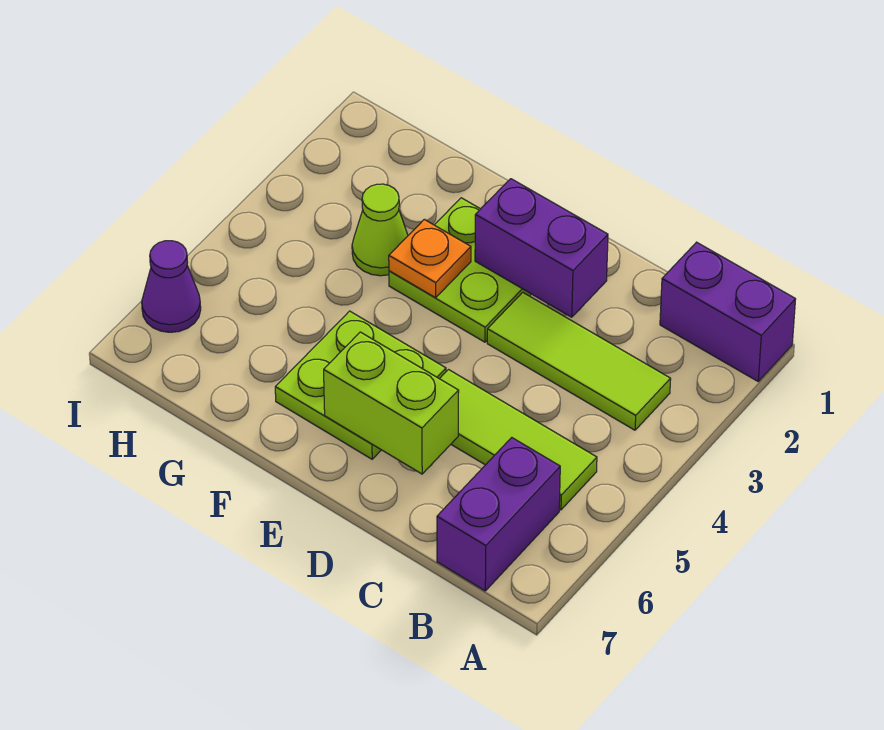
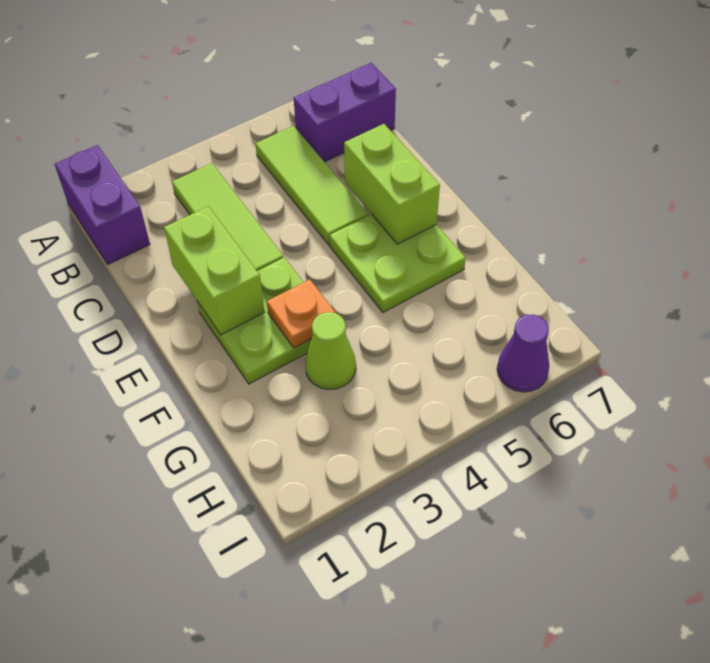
purple 1x2 brick [475,179,608,317] -> lime 1x2 brick [164,206,264,335]

